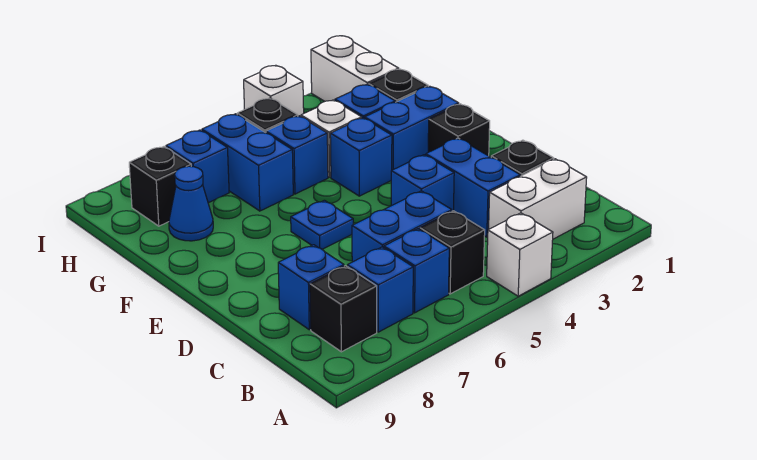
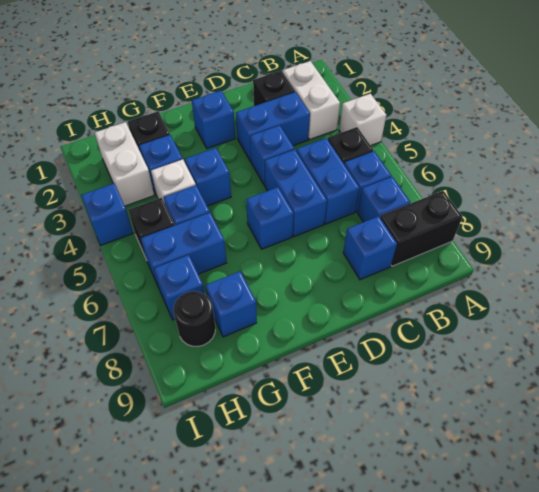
black 1x1 brick [310,266,377,352] -> black 1x2 brick [380,191,462,266]
black 1x1 brick [428,104,490,156] -> blue 1x1 brick [192,91,235,149]
blue 1x1 plate [291,200,353,249] -> blue 1x1 brick [246,187,294,249]
blue 1x2 brick [365,86,459,170] -> blue 1x2 brick moved to [265,149,327,236]
blue 1x1 cone [169,166,213,241] -> blue 1x1 brick [206,271,257,337]
white 1x2 brick [311,36,399,101] -> white 1x2 brick turned to [95,122,154,206]
black 1x1 brick [129,147,191,226] -> black 1x1 round brick [173,291,215,346]
white 1x1 brick [244,65,304,117] -> blue 1x1 brick [81,183,133,245]

